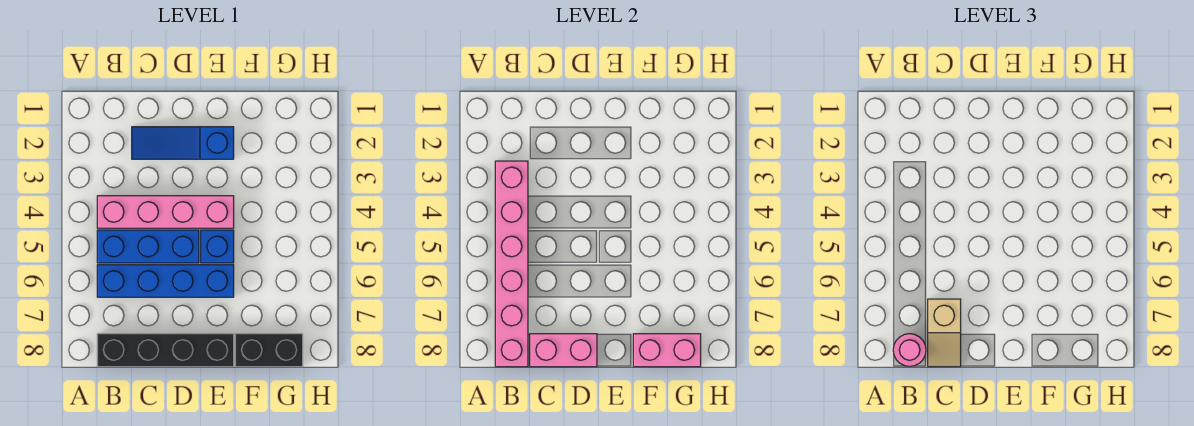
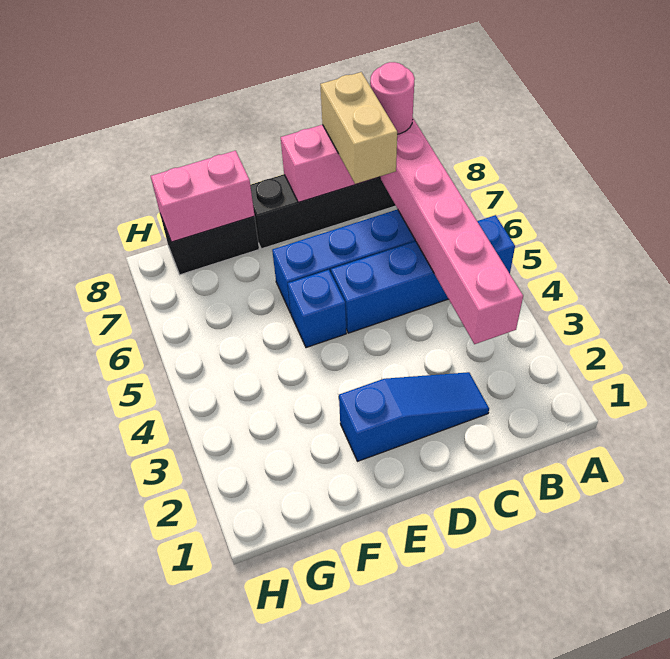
pink 1x4 brick [97,196,234,228] -> none
blue 1x3 brick [97,230,199,263] -> blue 1x4 brick [331,215,515,333]
tan 1x2 slope [928,299,961,367] -> tan 1x2 brick [320,72,397,184]

